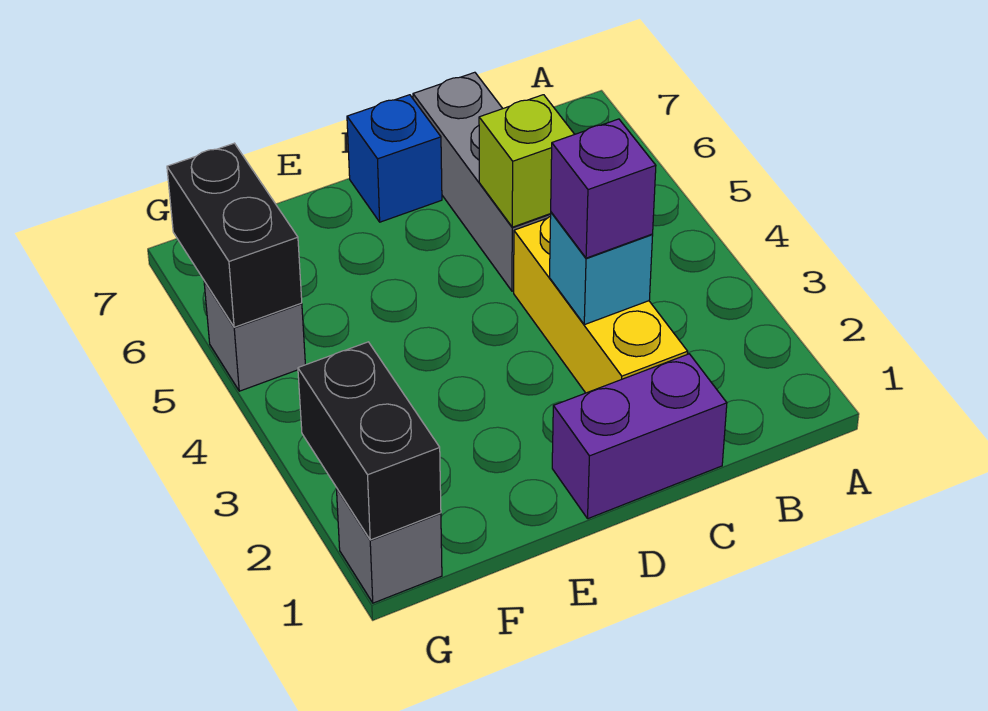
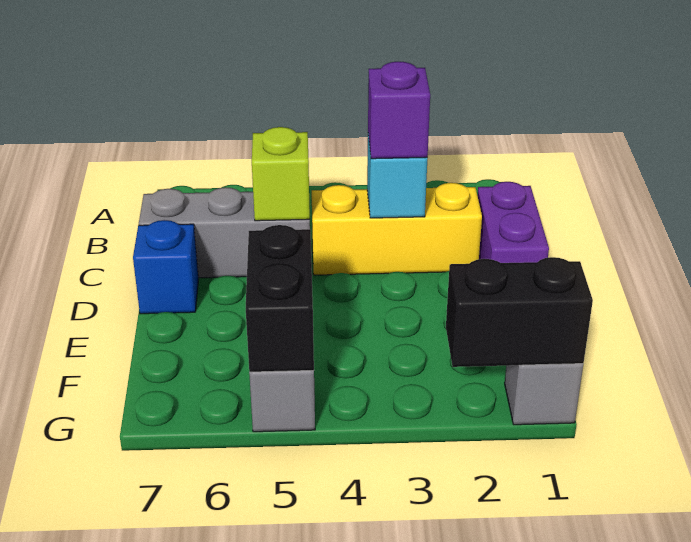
black 1x2 brick [167,143,302,327] -> black 1x2 brick turned to [246,225,314,372]

